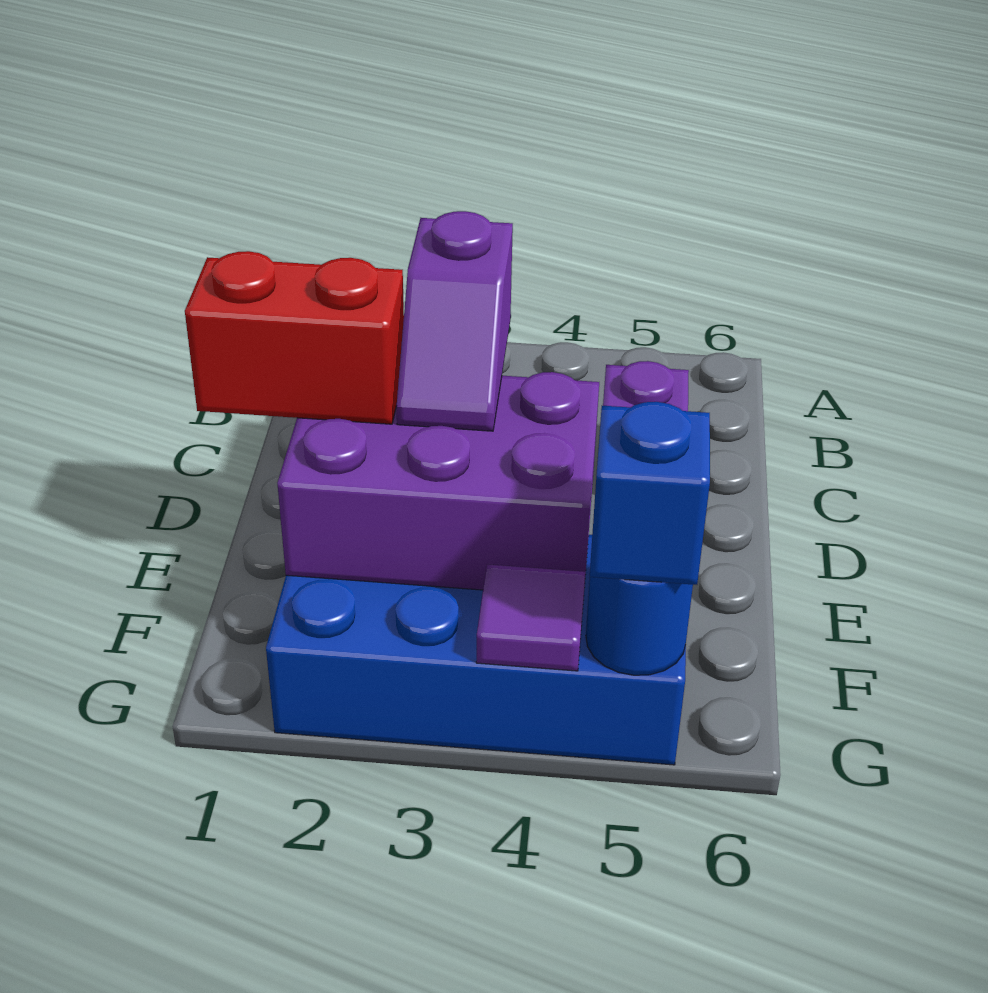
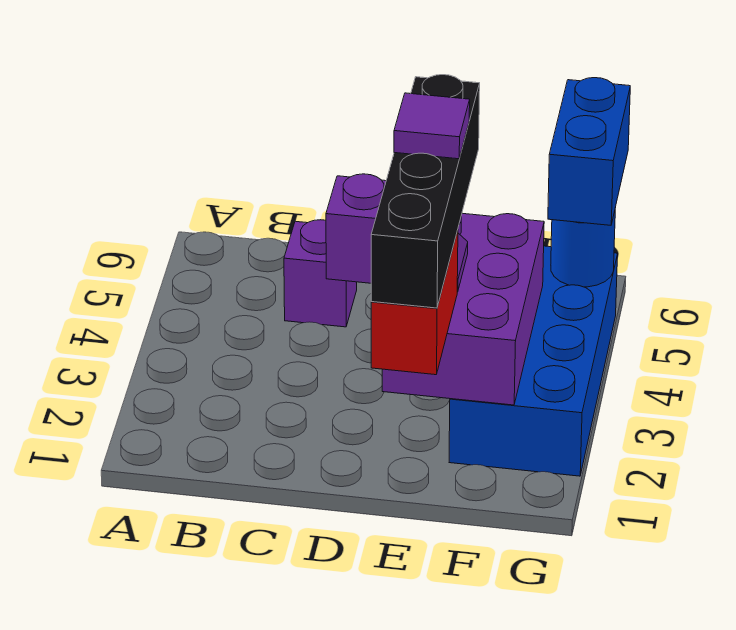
none -> black 1x4 brick [371,75,480,308]
purple 1x1 tile [476,564,585,671] -> purple 1x1 tile moved to [394,93,470,159]
blue 1x1 brick [590,402,710,585] -> blue 1x2 brick [548,78,630,225]

